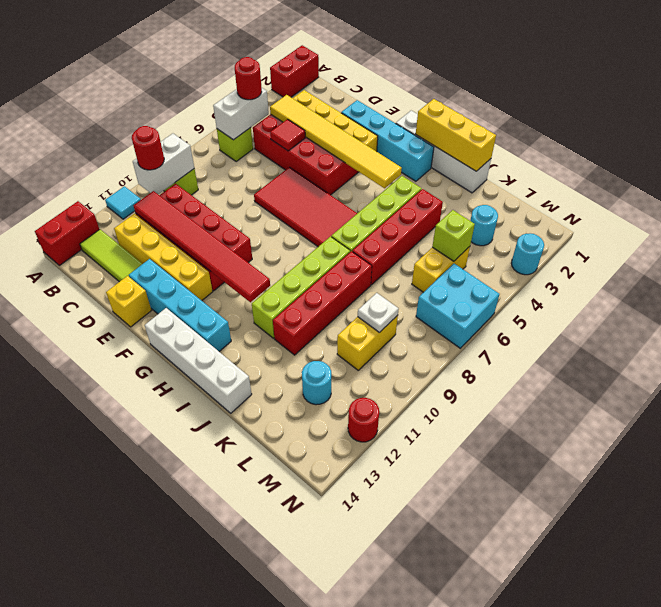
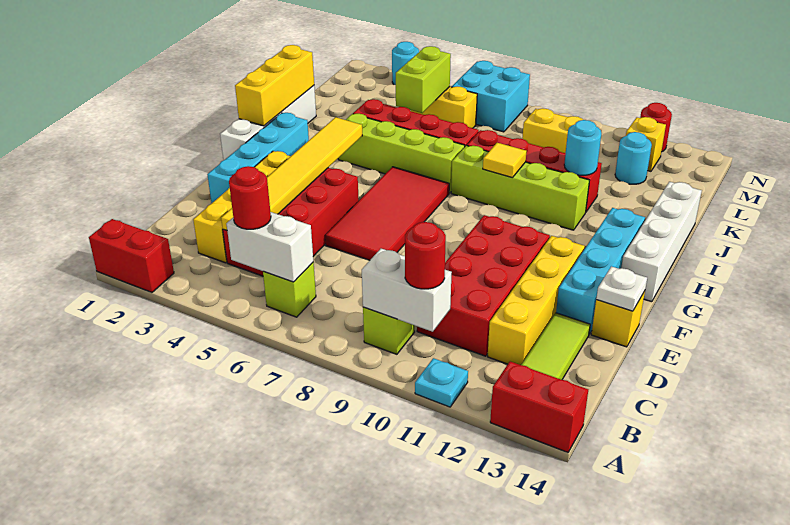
cyan 1x1 tile [105,186,141,219] -> cyan 1x1 plate [415,358,468,407]
red 1x6 tile [133,191,270,302] -> none
red 1x1 tile [270,119,305,151] -> none
none -> yellow 1x1 tile [483,143,526,178]
cyan 1x1 round brick [470,205,498,246] -> cyan 1x1 round brick moved to [564,120,601,175]
lime 1x1 brick [432,210,475,261] -> lime 1x2 brick [396,46,451,113]
white 1x1 plate [358,293,399,333] -> white 1x1 plate moved to [596,266,647,311]
none -> yellow 1x1 brick [626,117,666,171]

